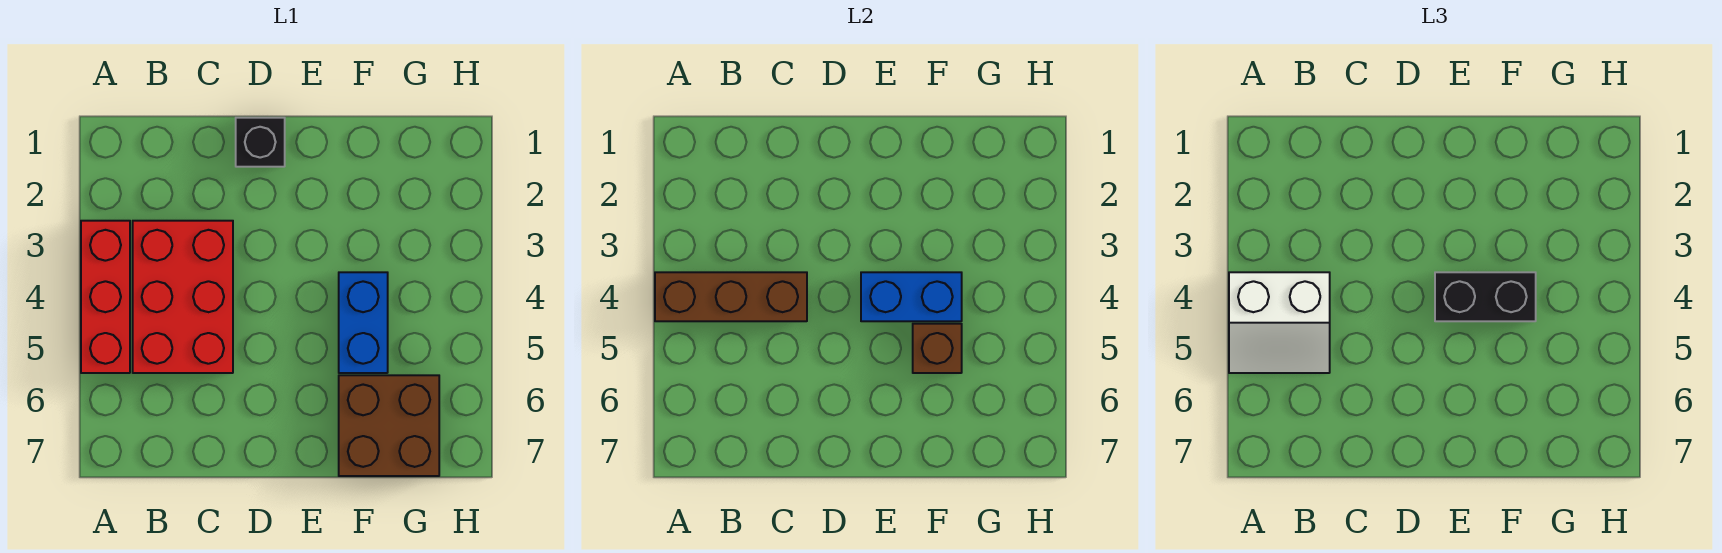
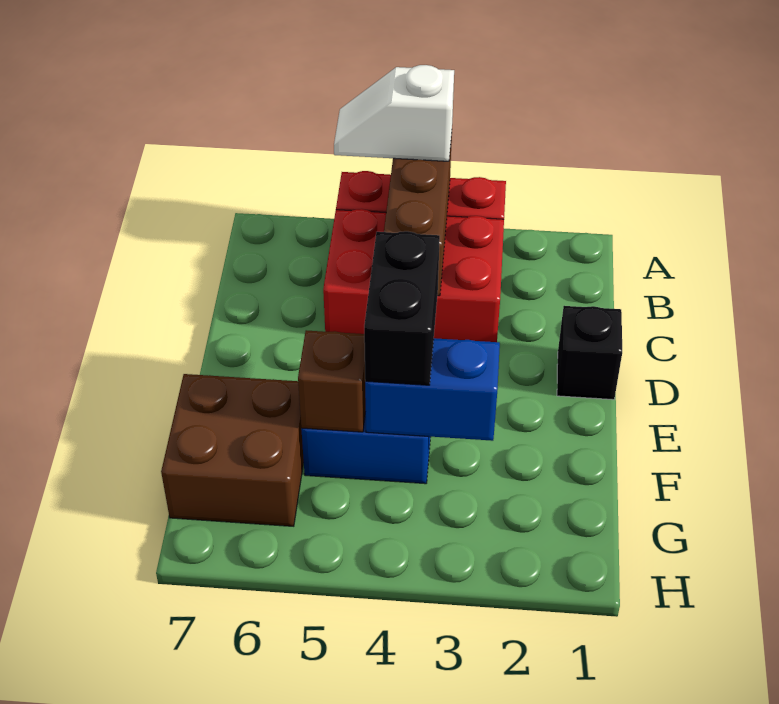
white 2x2 slope [1229,272,1330,373] -> white 1x2 slope [334,65,454,161]
blue 1x2 brick [861,272,962,321] -> blue 1x2 brick turned to [365,338,500,441]

